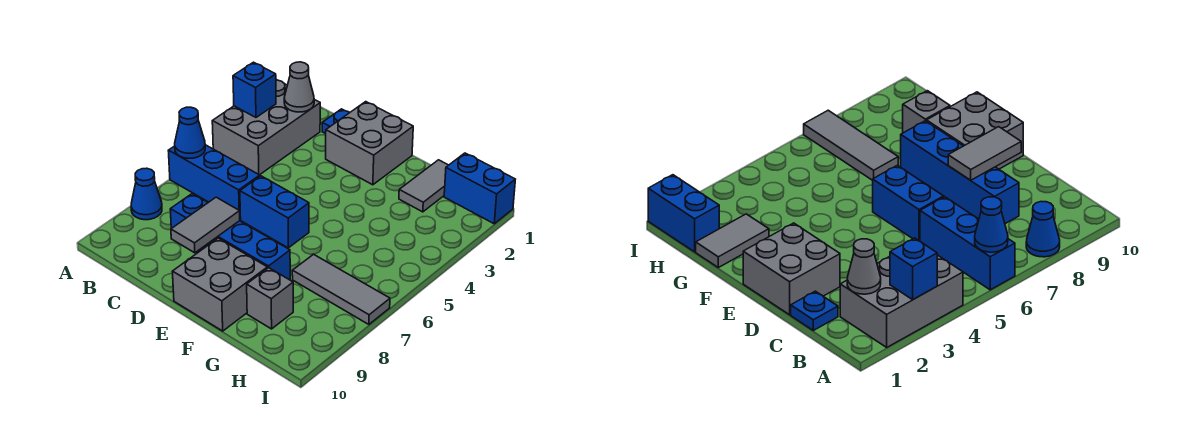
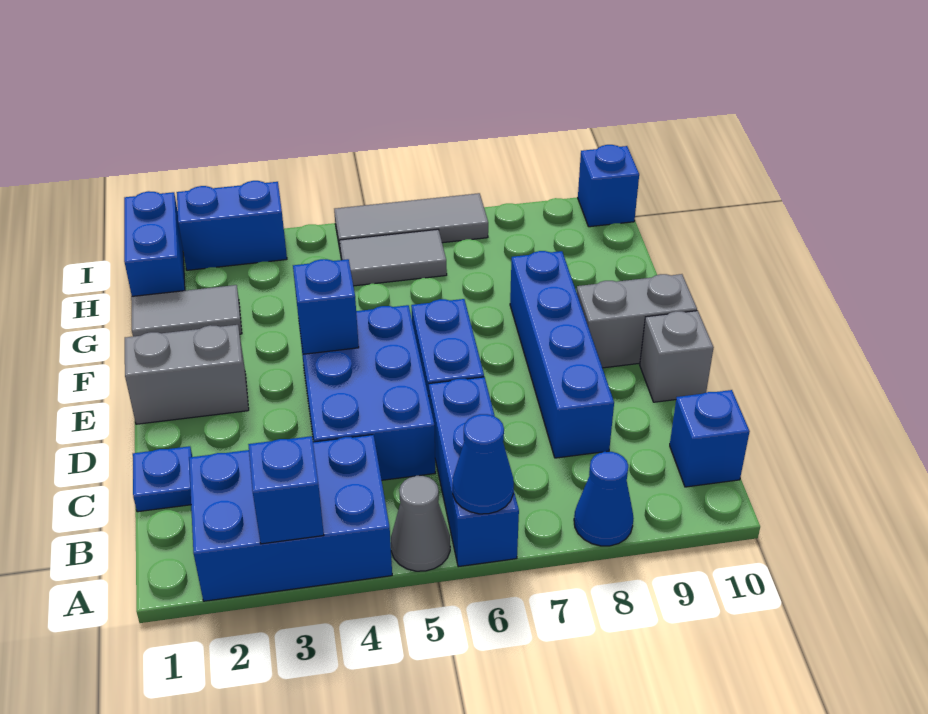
grey 2x3 brick [212,80,320,175] -> blue 2x3 brick [189,435,392,601]
grey 1x1 cone [284,62,314,112] -> grey 1x1 cone moved to [391,476,450,571]
none -> blue 1x1 brick [670,390,750,487]
none -> blue 2x3 brick [299,305,435,480]
grey 2x2 brick [326,102,413,185] -> grey 1x2 brick [125,325,249,424]
grey 1x2 tile [171,197,240,253] -> grey 1x2 tile moved to [340,229,447,286]
none -> blue 1x1 brick [293,259,359,354]
grey 2x2 brick [172,238,267,331] -> grey 1x2 brick [577,274,697,368]
grey 1x3 tile [292,254,390,324] -> grey 1x3 tile turned to [334,193,488,248]
grey 1x1 brick [247,268,293,329] -> grey 1x1 brick moved to [640,311,714,402]
none -> blue 1x2 brick [177,181,287,270]
none -> blue 1x1 brick [578,145,639,227]

